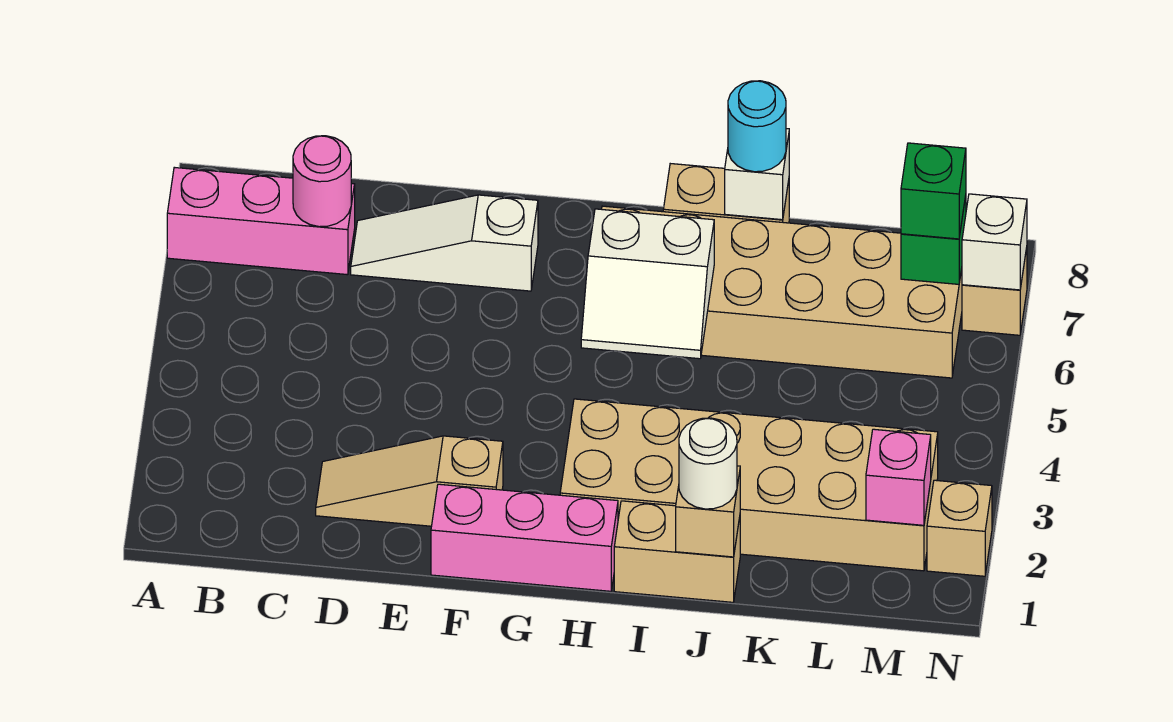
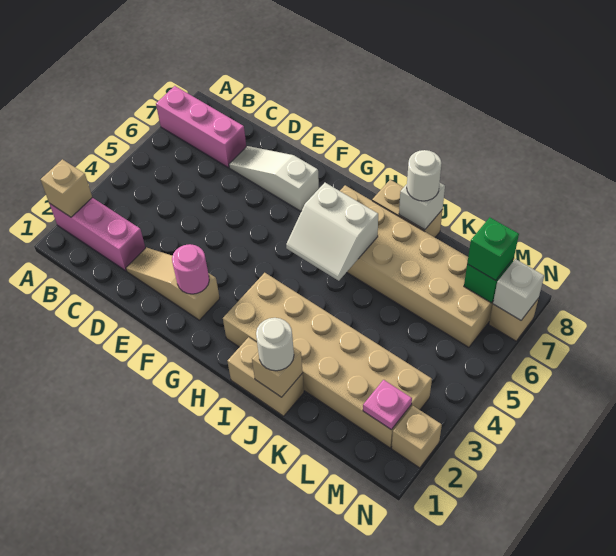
none -> tan 1x1 brick [41,159,92,217]
pink 1x1 round brick [293,136,351,227] -> pink 1x1 round brick moved to [172,244,209,294]
pink 1x3 brick [431,484,618,591] -> pink 1x3 brick moved to [49,198,145,271]
cyan 1x1 round brick [728,81,786,172] -> white 1x1 round brick [407,150,442,201]
pink 1x1 brick [866,429,931,525] -> pink 1x1 plate [363,380,412,429]

